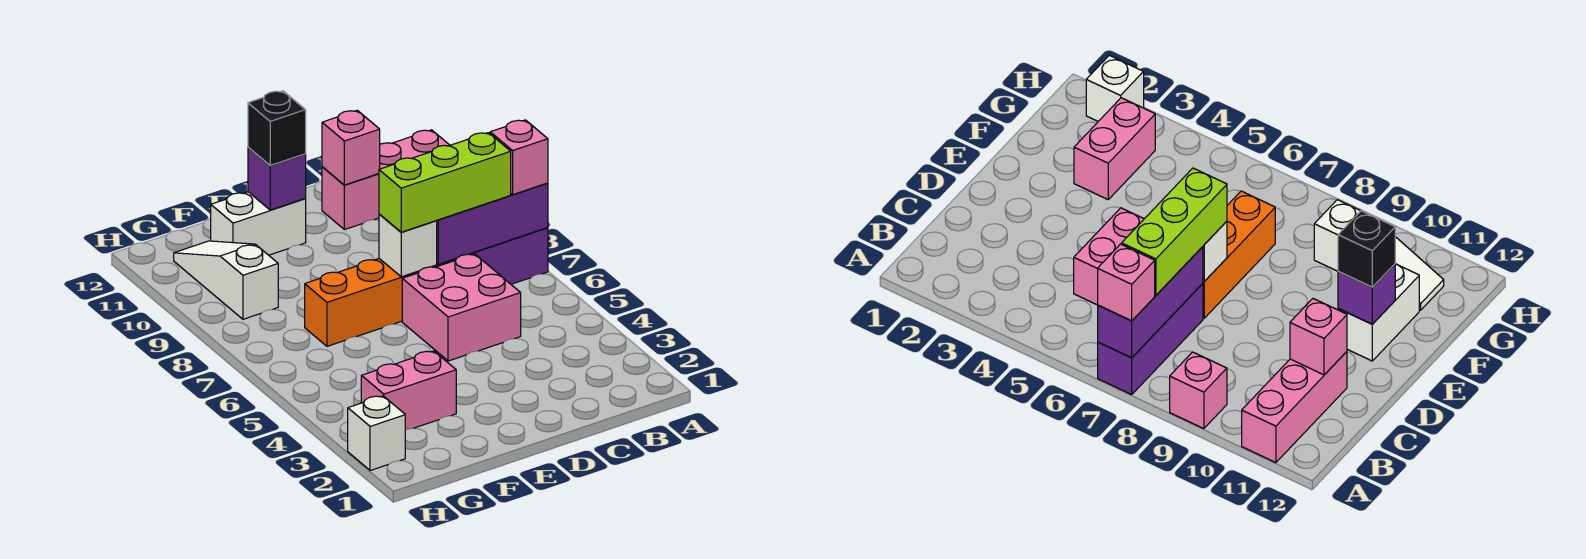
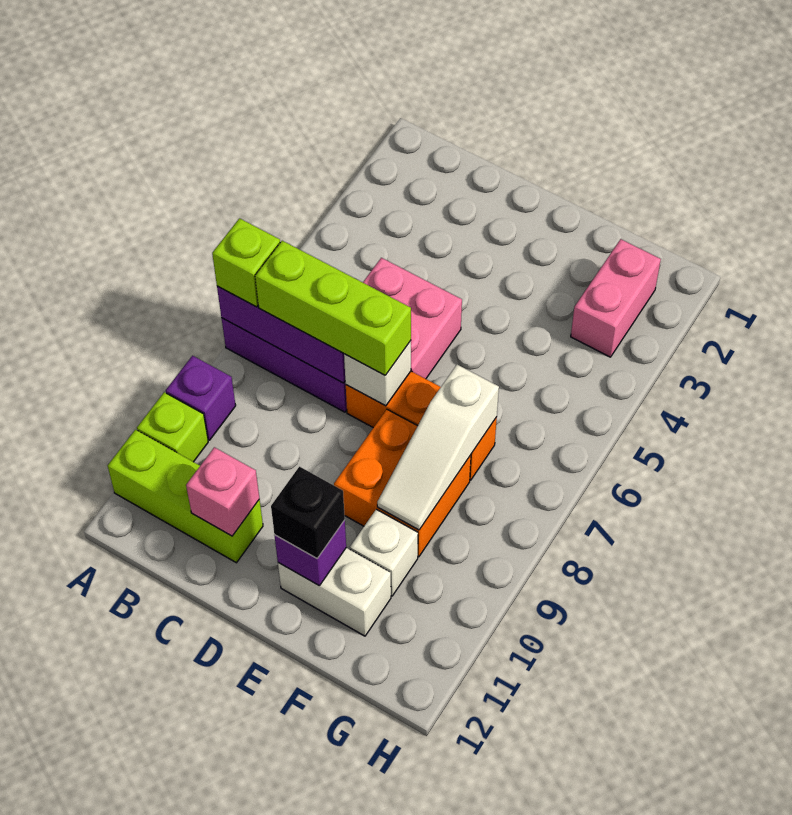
pink 1x1 brick [490,120,548,194] -> lime 1x1 brick [212,218,280,307]
pink 1x1 brick [1170,352,1227,429] -> purple 1x1 brick [166,356,236,440]
none -> lime 1x1 brick [137,392,208,462]
pink 1x3 brick [322,130,450,230] -> lime 1x3 brick [108,430,263,563]
none -> orange 2x2 brick [334,410,471,557]
pink 1x2 brick [361,351,456,430] -> pink 1x2 brick turned to [571,239,661,357]
white 1x3 slope [174,241,278,319] -> white 1x3 slope moved to [377,365,499,530]
white 1x1 brick [348,396,405,471] -> white 1x1 brick moved to [350,509,418,596]

